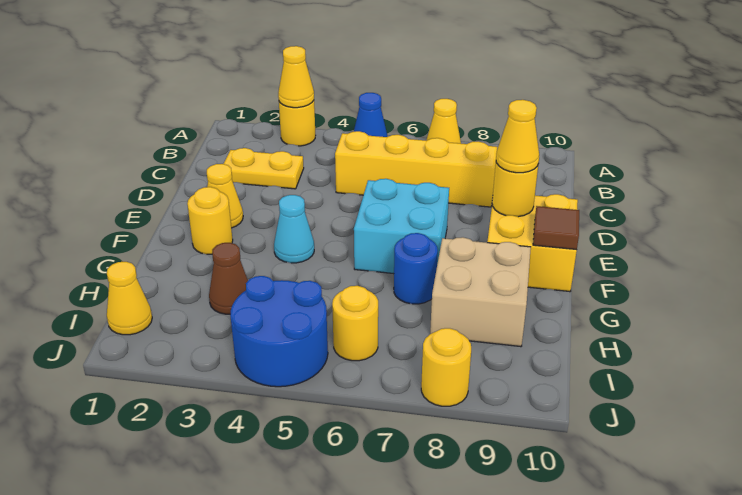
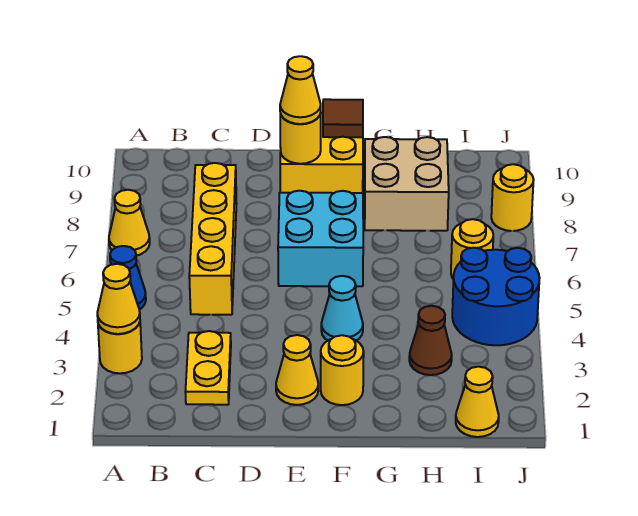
blue 1x1 round brick [394,233,438,304] -> none

